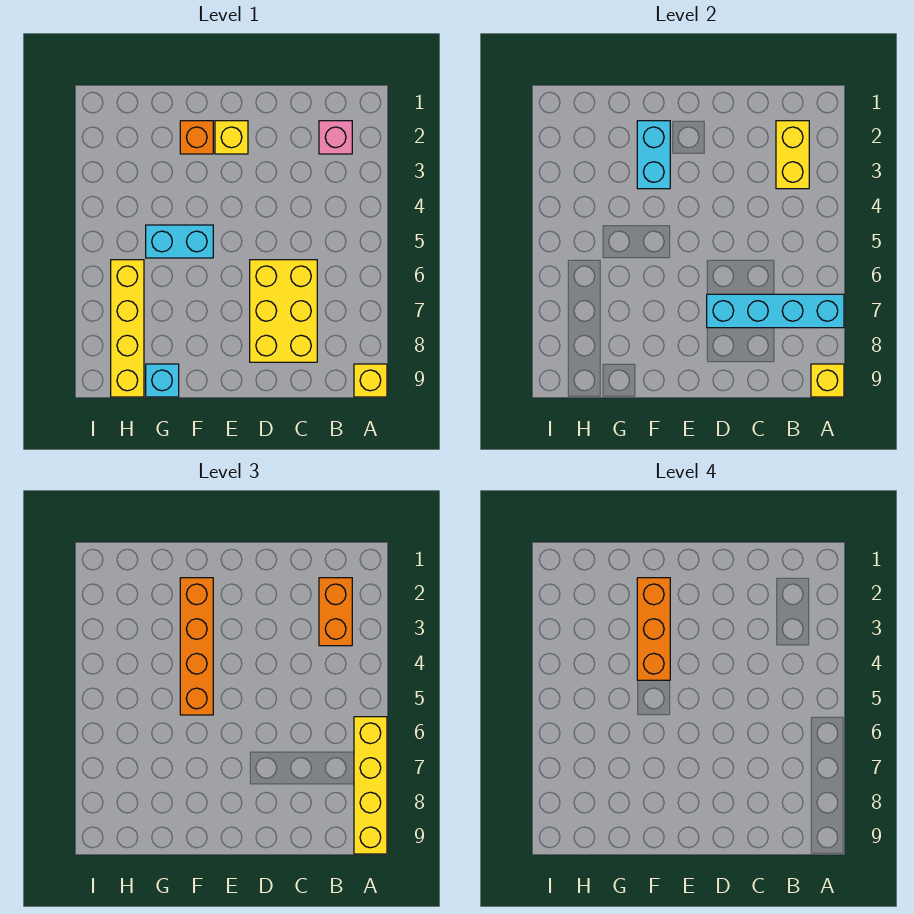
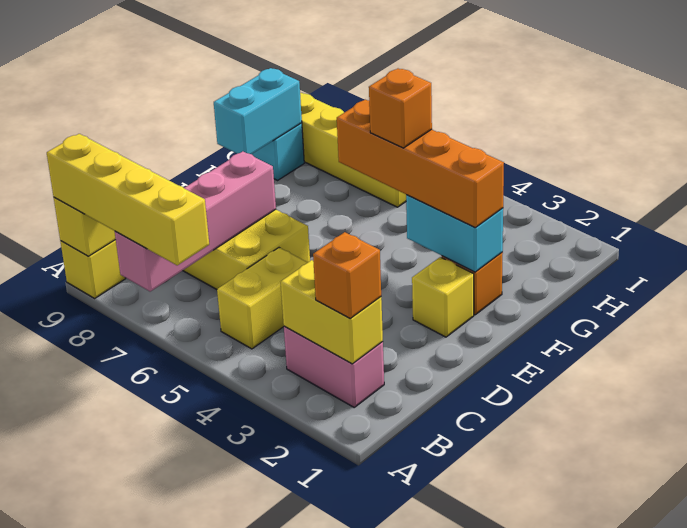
cyan 1x4 brick [707,294,844,328] -> pink 1x4 brick [115,151,276,292]
pink 1x1 brick [319,121,352,154] -> pink 1x2 brick [284,326,384,407]
orange 1x2 brick [319,578,352,646] -> orange 1x1 brick [313,232,381,319]
none -> yellow 1x2 brick [217,248,308,349]
orange 1x3 brick [637,578,670,680] -> orange 1x1 brick [369,69,432,148]
cyan 1x2 brick [146,225,213,258] -> cyan 1x2 brick moved to [214,68,302,154]

